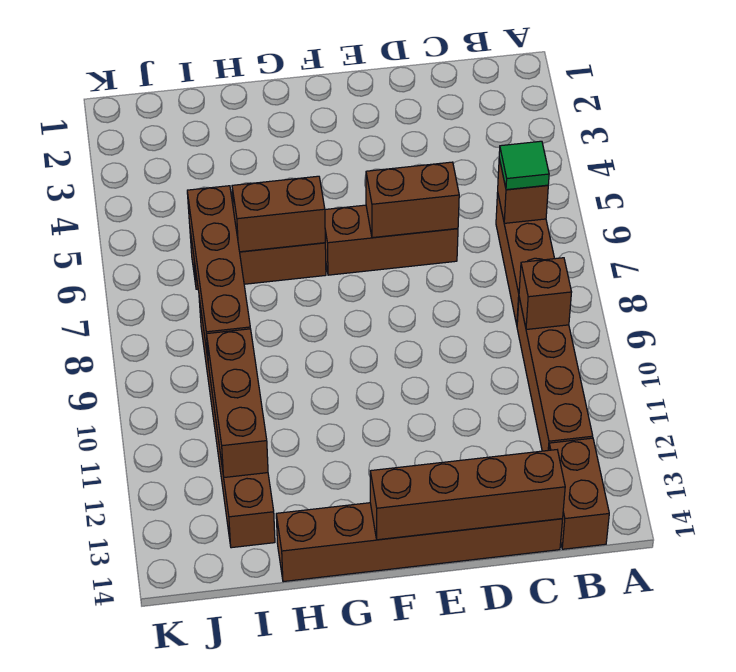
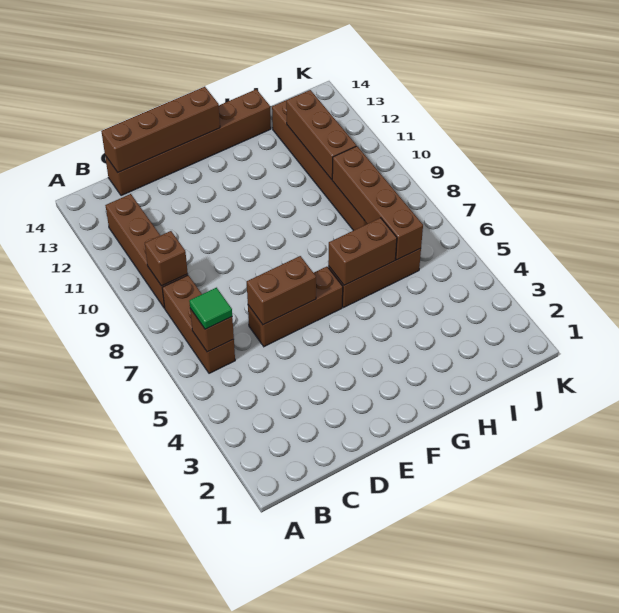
brown 1x2 brick [549,438,609,549] -> none

